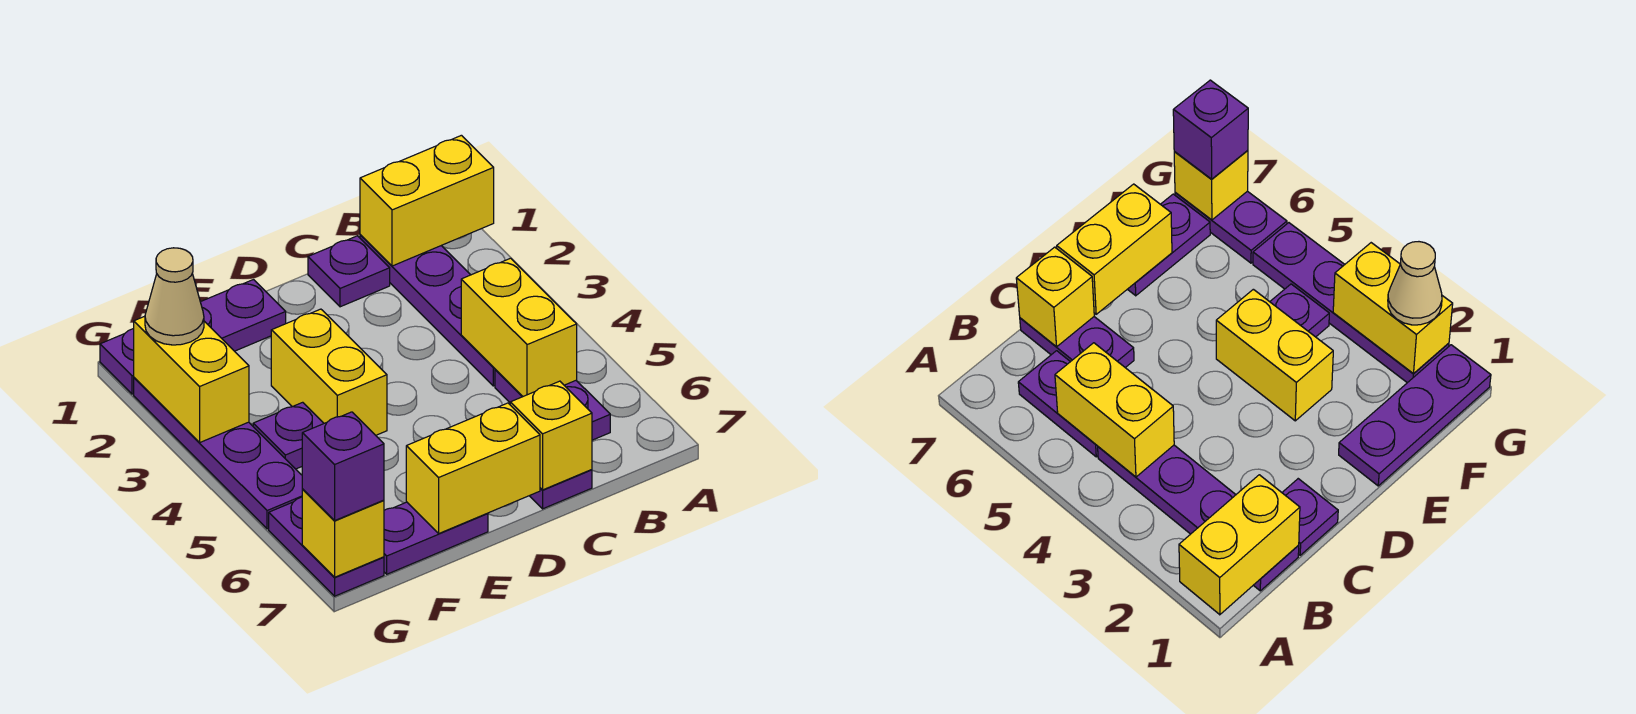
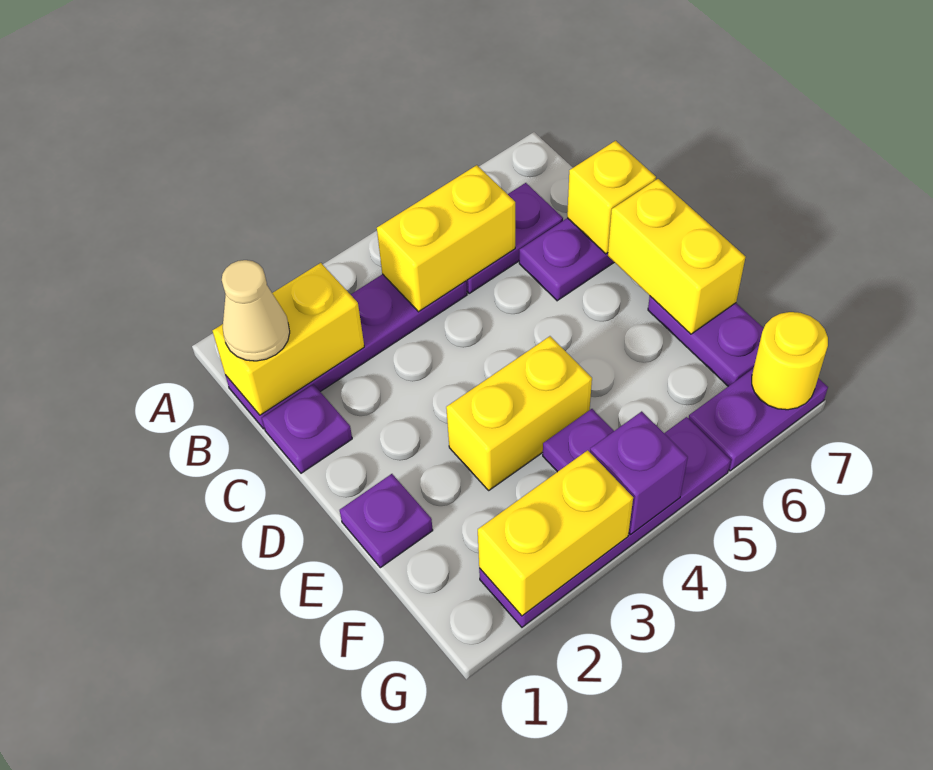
yellow 1x2 brick [360,135,494,266] -> yellow 1x2 brick turned to [213,263,364,415]
purple 1x3 plate [100,280,286,394] -> purple 1x1 plate [340,474,433,568]
tan 1x1 cone [145,248,204,345] -> tan 1x1 cone moved to [222,260,290,361]
yellow 1x1 brick [302,490,384,577] -> yellow 1x1 round brick [752,312,828,410]
purple 1x1 brick [302,412,384,520] -> purple 1x1 brick moved to [590,411,688,534]

